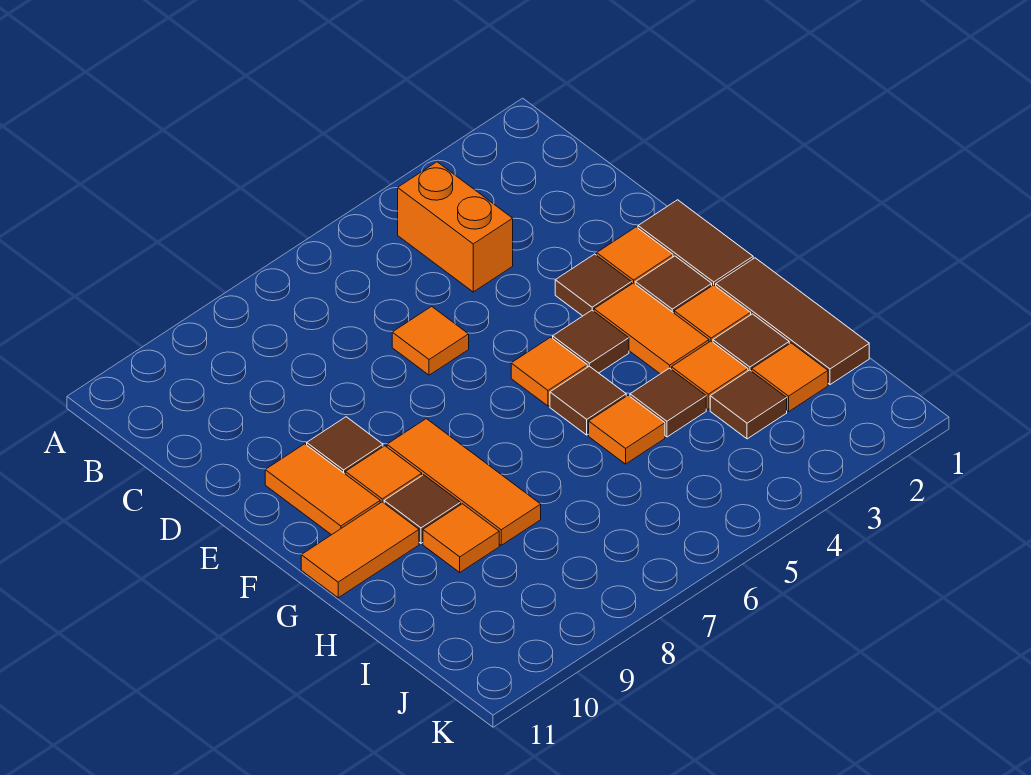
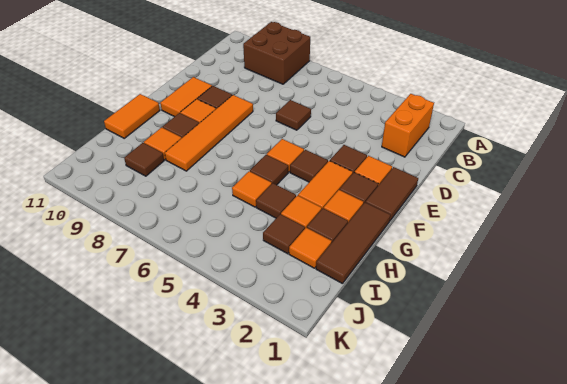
none -> brown 2x2 brick [243,22,310,84]
orange 1x2 brick [398,162,513,292] -> orange 1x2 brick moved to [382,94,434,157]
orange 1x1 tile [392,306,469,375] -> brown 1x1 tile [276,100,311,130]
orange 1x3 tile [387,419,541,545] -> orange 1x4 tile [165,95,253,171]
orange 1x2 tile [301,502,419,598] -> orange 1x2 tile turned to [104,94,160,138]
none -> brown 1x1 tile [124,143,164,176]

